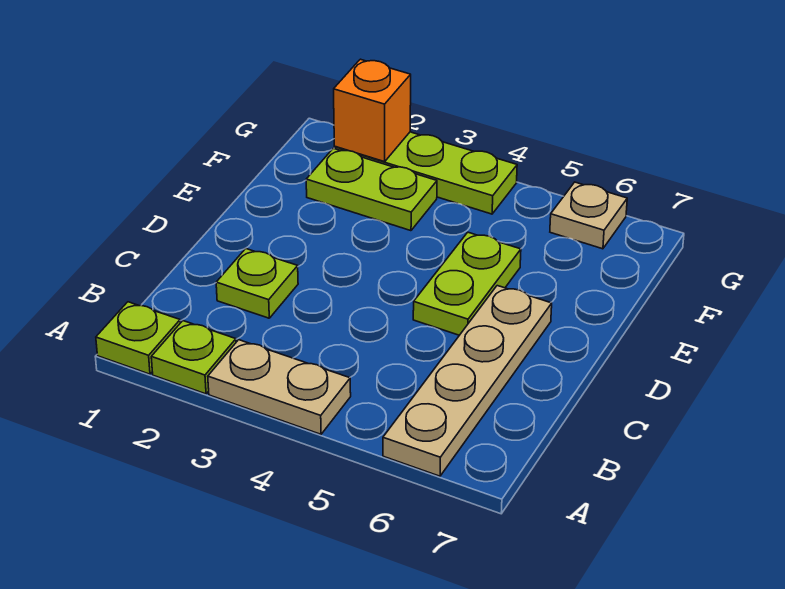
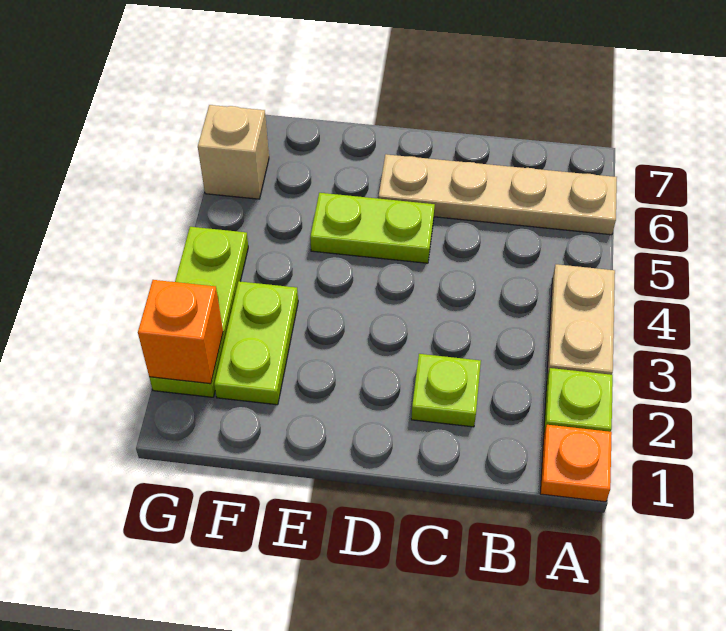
lime 1x1 plate [96,302,180,374] -> orange 1x1 plate [540,425,612,502]
tan 1x1 plate [550,182,627,249] -> tan 1x1 brick [198,105,269,199]

